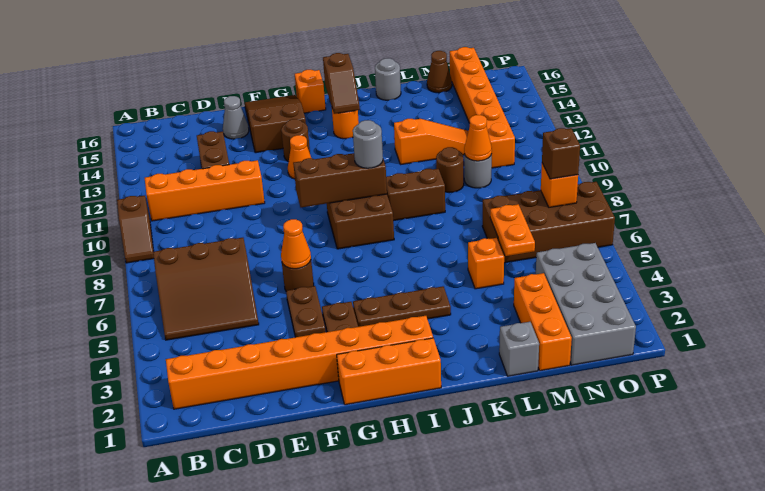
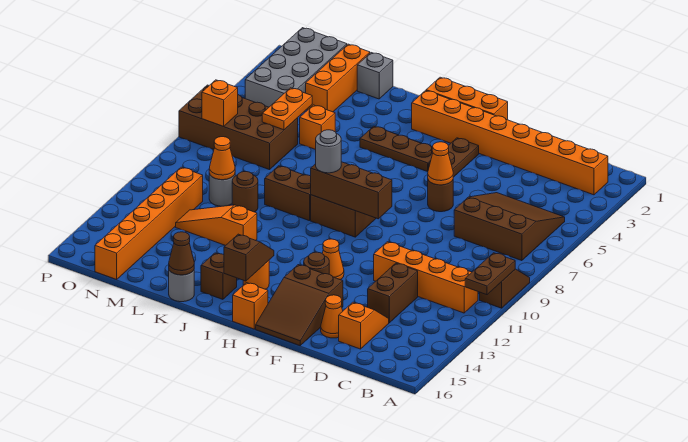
none -> orange 1x2 slope [339,302,389,349]
grey 1x1 cone [223,96,249,139] -> orange 1x1 cone [321,295,343,338]
brown 1x2 plate [286,286,326,337] -> brown 1x2 plate moved to [465,253,515,295]
brown 1x1 cone [427,51,452,93] -> brown 1x1 cone moved to [169,232,194,275]
brown 1x1 brick [542,128,580,179] -> brown 1x1 brick moved to [201,253,237,299]

